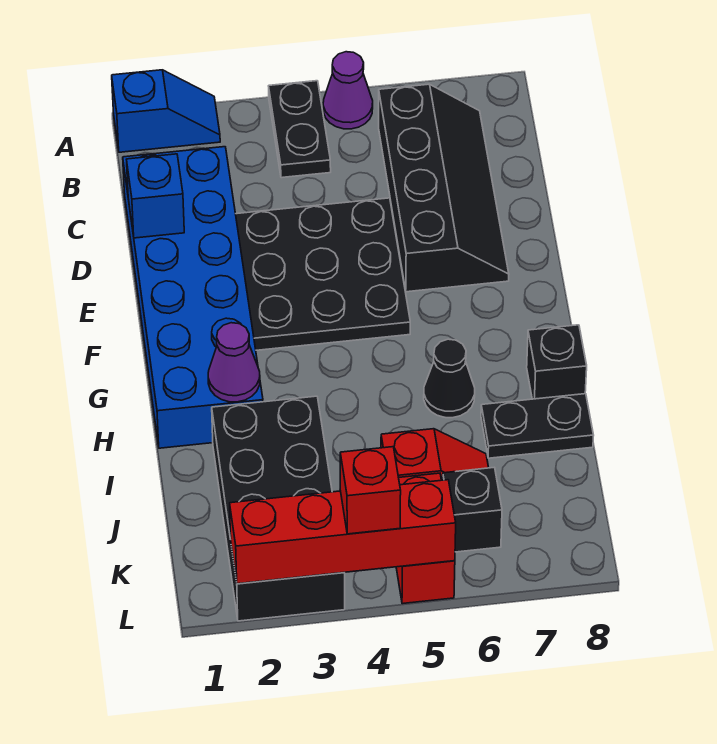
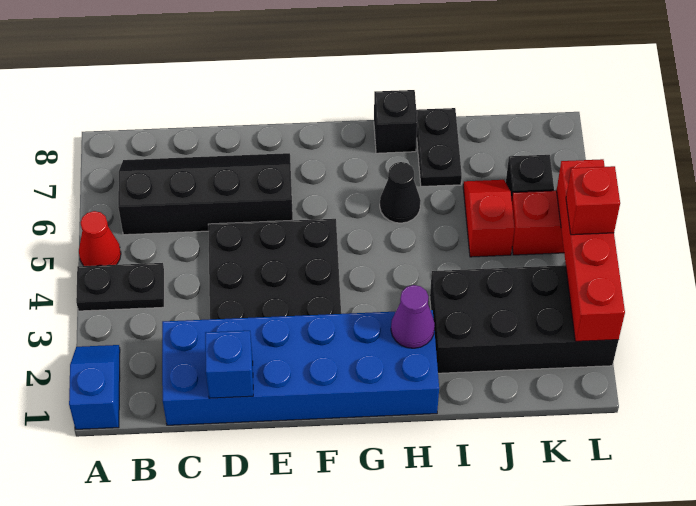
purple 1x1 cone [323,52,373,129] -> red 1x1 cone [79,211,121,266]

